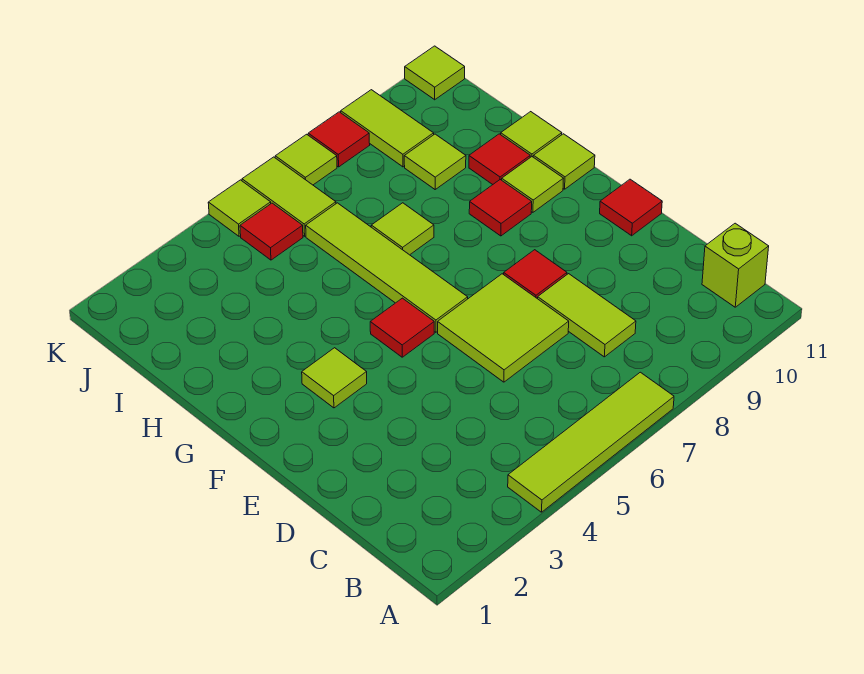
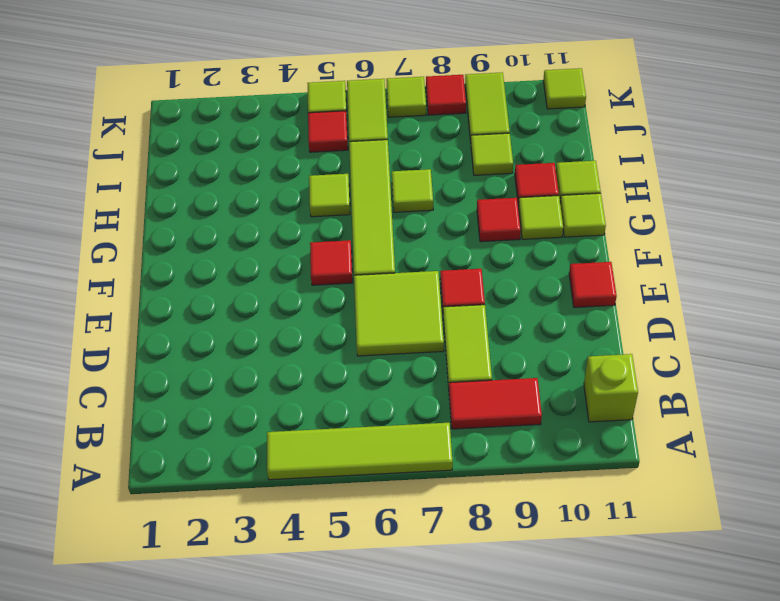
none -> red 1x2 tile [449,378,542,429]
lime 1x1 tile [302,348,367,408] -> lime 1x1 tile moved to [309,174,350,217]

